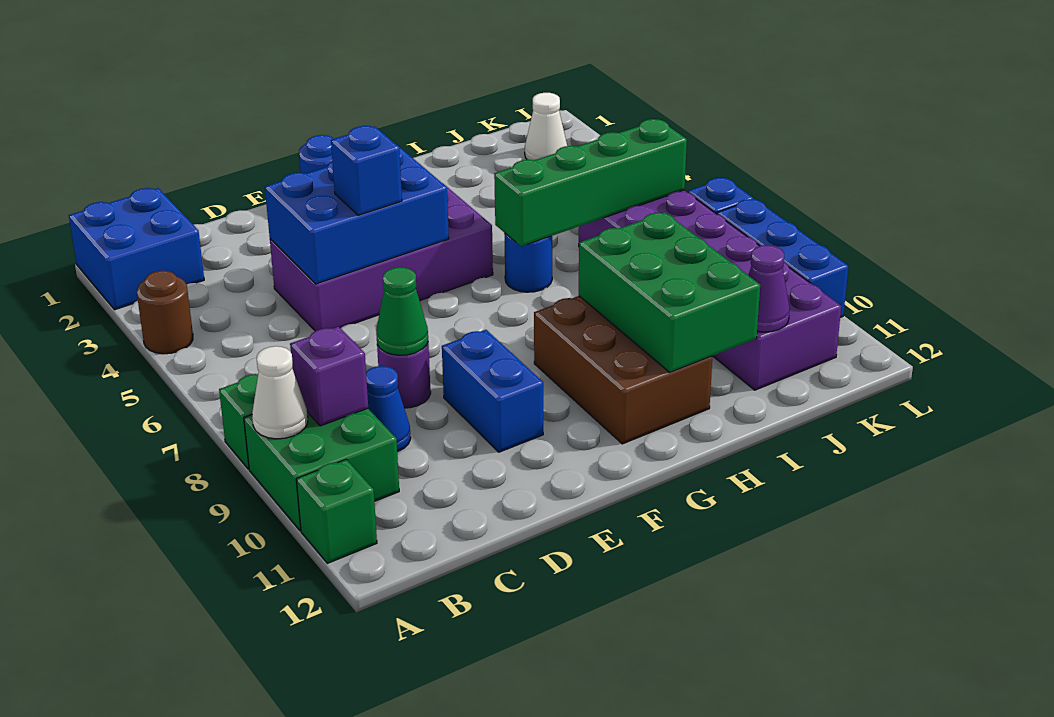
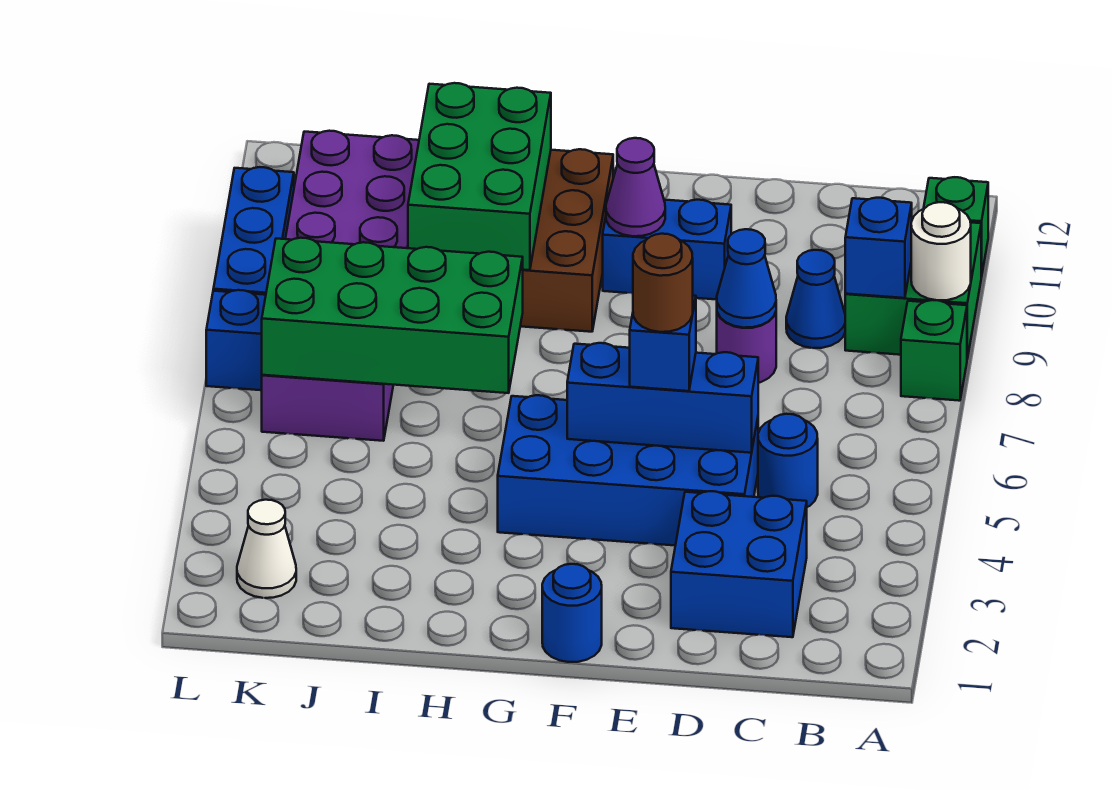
blue 2x2 brick [69,188,204,310] -> blue 2x2 brick moved to [671,491,807,637]
brown 1x1 round brick [137,271,193,354] -> brown 1x1 round brick moved to [633,234,693,332]
white 1x1 cone [252,346,308,439] -> white 1x1 round brick [911,202,971,300]
purple 1x1 brick [290,327,368,426] -> blue 1x1 brick [845,198,912,298]
purple 2x4 brick [270,187,493,331] -> blue 2x4 brick [498,395,758,546]
blue 2x3 brick [265,147,449,284] -> blue 1x3 brick [567,343,758,453]
green 1x1 cone [376,267,428,355] -> blue 1x1 cone [717,229,776,328]
blue 1x2 brick [442,330,543,452] -> blue 1x2 brick turned to [603,200,731,300]
blue 1x1 round brick [504,233,552,292] -> blue 1x1 round brick moved to [758,414,818,507]
green 1x4 brick [494,119,687,246] -> green 2x4 brick [262,238,523,393]
purple 1x1 cone [748,245,790,332] -> purple 1x1 cone moved to [606,138,665,236]

